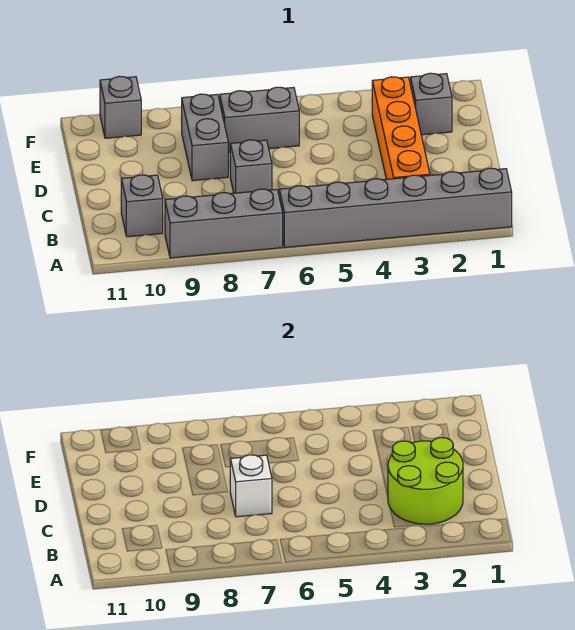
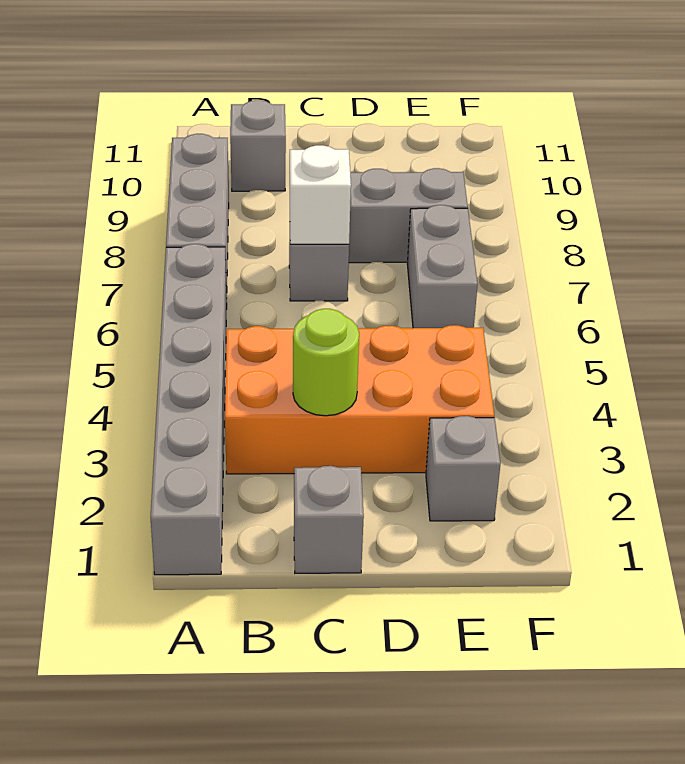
lime 2x2 round brick [388,438,463,524] -> lime 1x1 round brick [293,309,359,416]
orange 1x4 brick [372,77,430,179] -> orange 2x4 brick [225,325,494,474]
grey 1x1 brick [100,76,141,138] -> grey 1x1 brick moved to [294,466,364,573]

